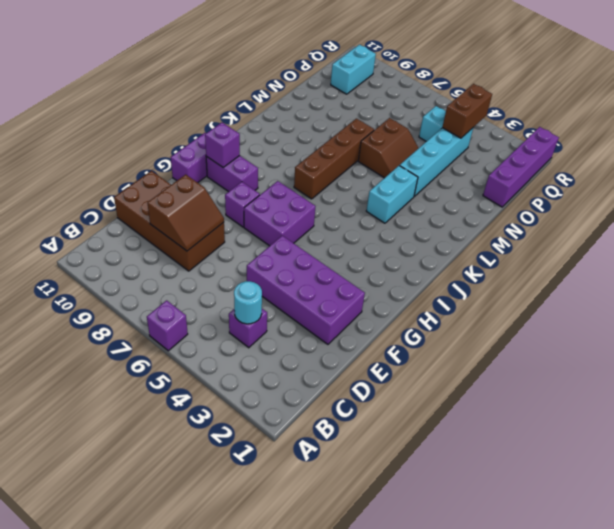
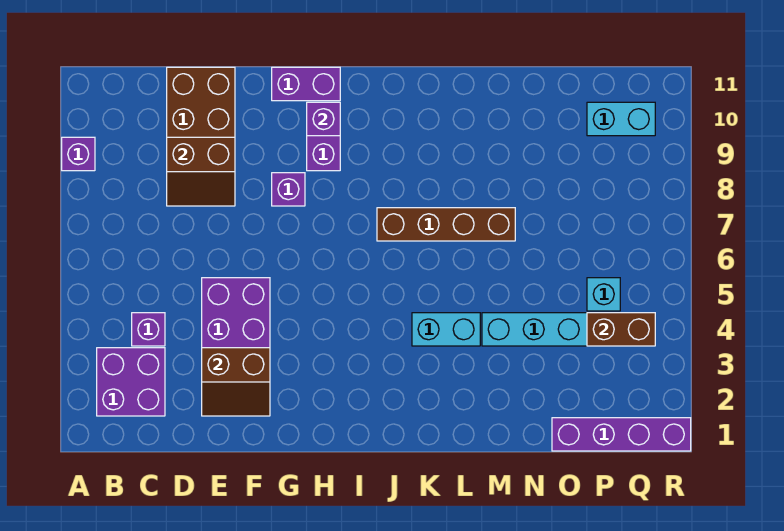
purple 1x1 brick [147,300,188,351] -> purple 1x1 brick moved to [62,137,95,171]
cyan 1x1 round brick [234,281,262,324] -> none
purple 2x2 brick [244,181,316,246] -> purple 2x2 brick moved to [97,348,165,416]
brown 2x2 slope [358,118,419,178] -> brown 2x2 slope moved to [202,348,270,416]

